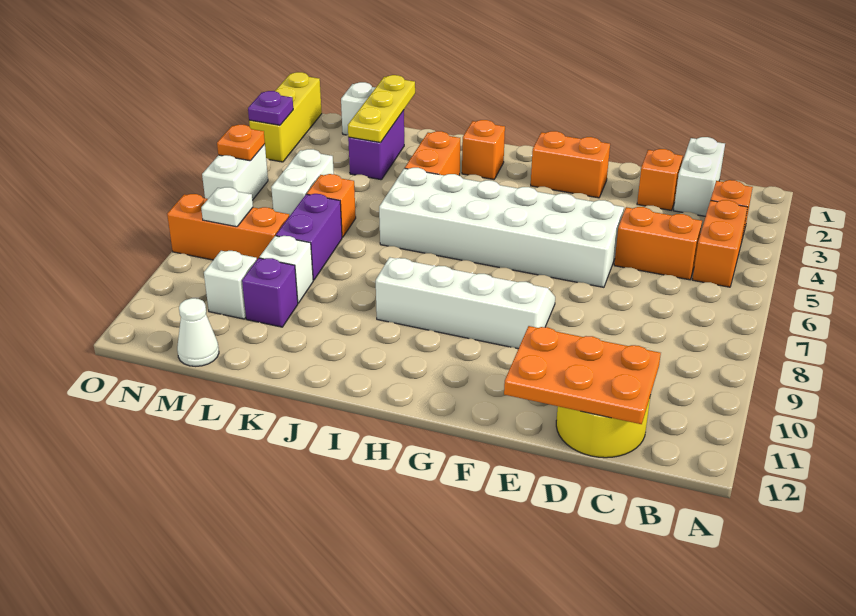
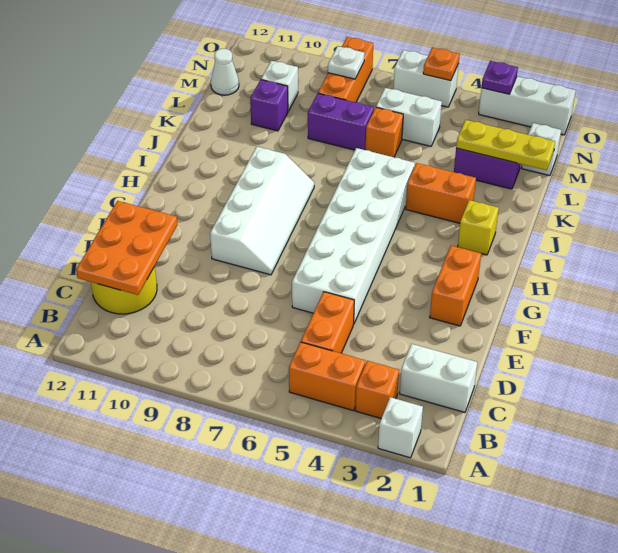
orange 1x1 brick [637,149,683,210] -> none
orange 1x1 brick [462,120,505,179] -> yellow 1x1 brick [458,200,499,255]
white 1x1 brick [259,236,313,303] -> white 1x1 brick moved to [378,397,423,458]
yellow 1x3 brick [249,72,322,162] -> white 1x3 brick [479,76,576,135]

